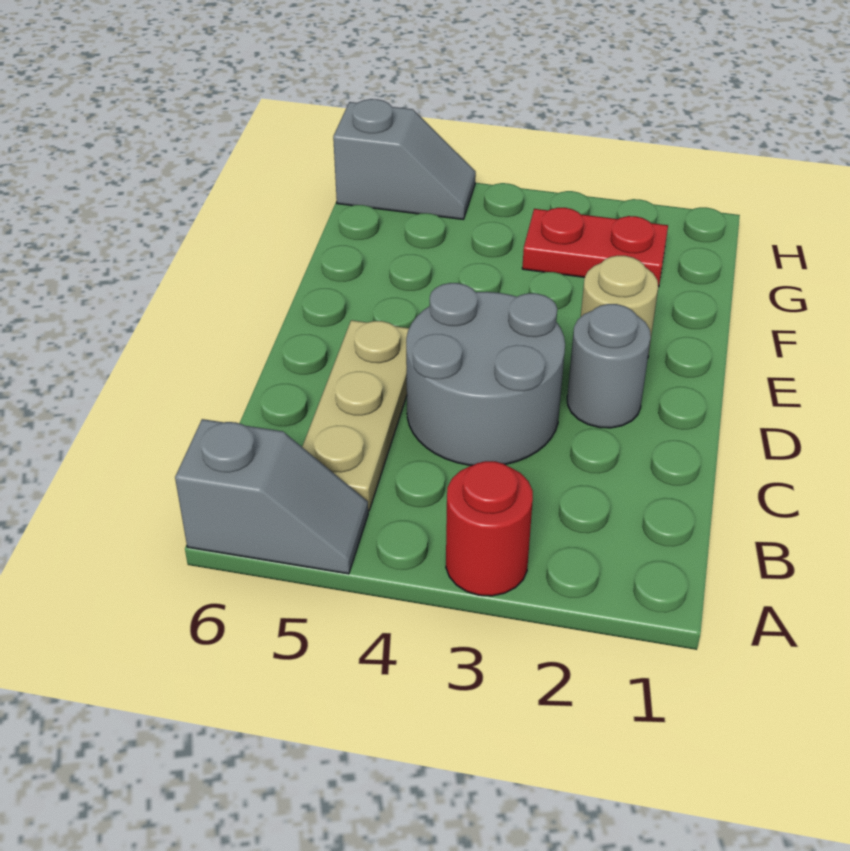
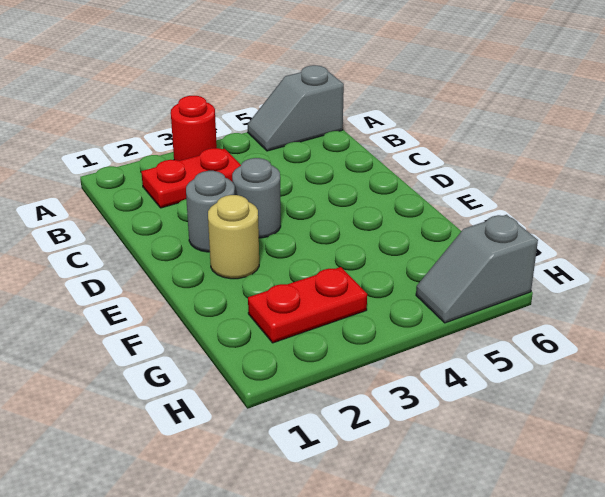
none -> red 1x2 plate [141,148,241,208]
tan 1x3 plate [302,320,409,511] -> none
grey 2x2 round brick [406,283,565,466] -> grey 1x1 round brick [232,158,281,238]

